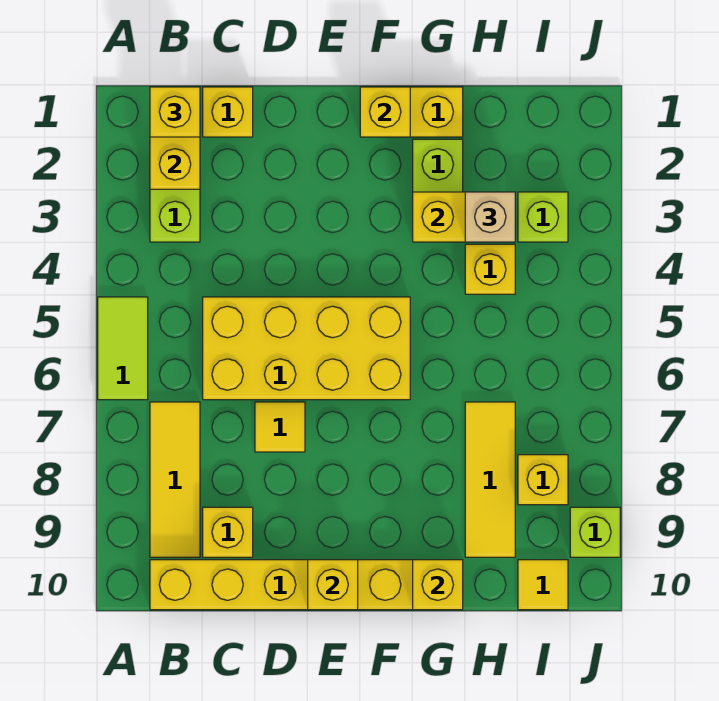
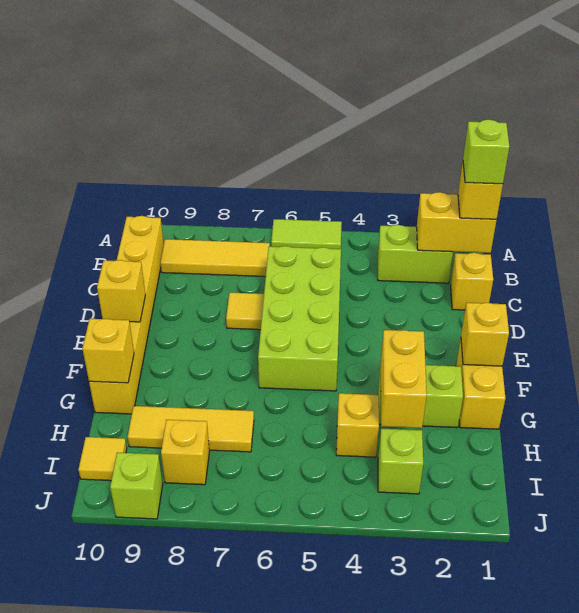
none -> lime 1x1 brick [463,120,509,184]
yellow 2x4 brick [203,297,410,400] -> lime 2x4 brick [258,246,341,391]
yellow 1x1 brick [203,507,253,557] -> none
tan 1x1 brick [465,192,515,242] -> none

